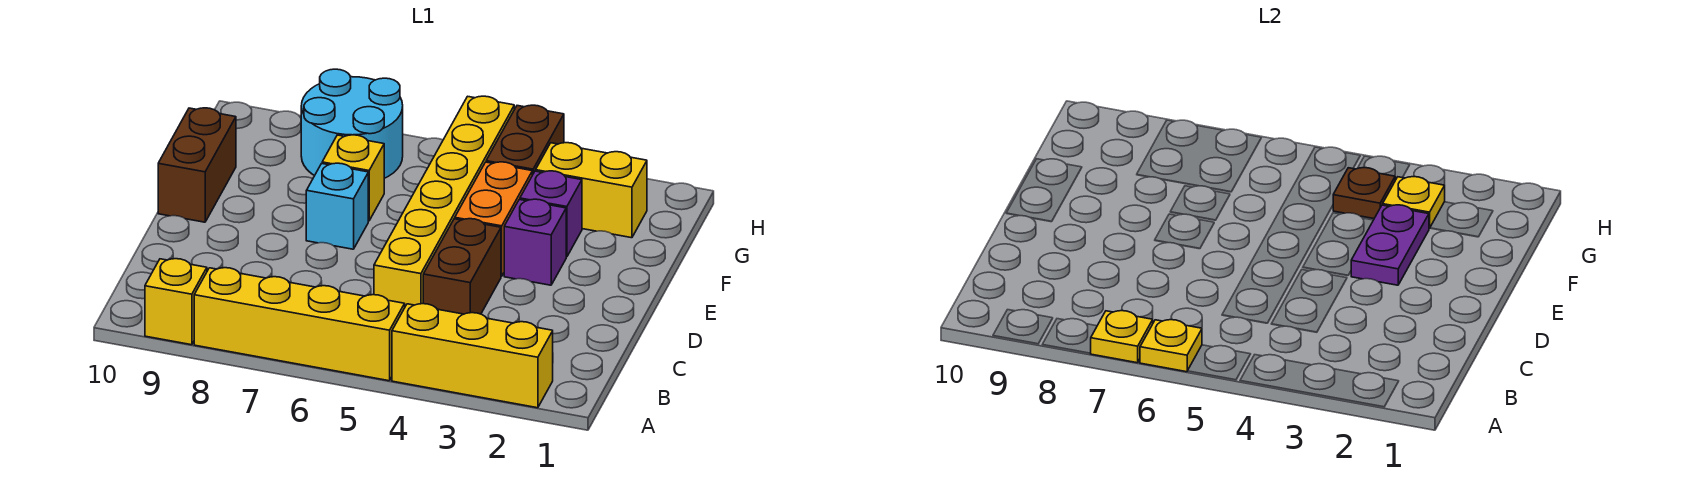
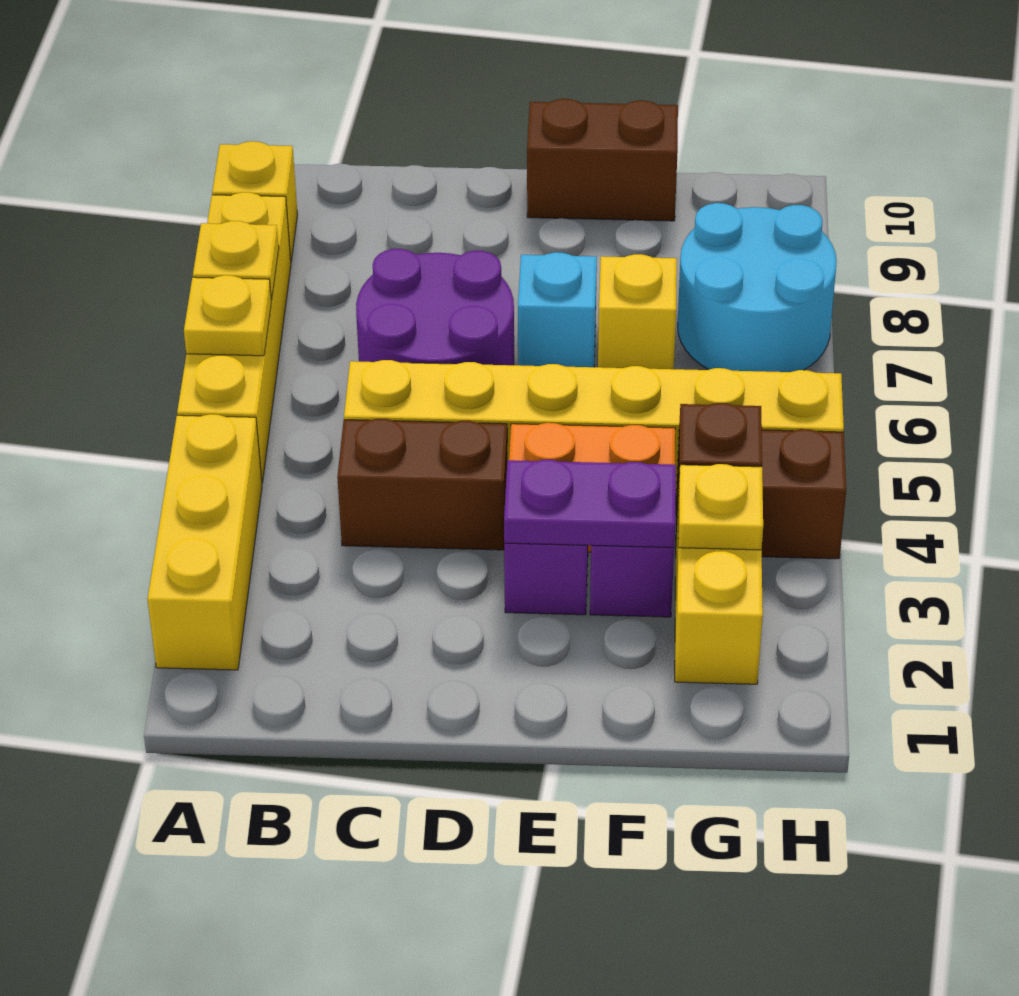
none -> purple 2x2 round brick [356,249,514,365]

